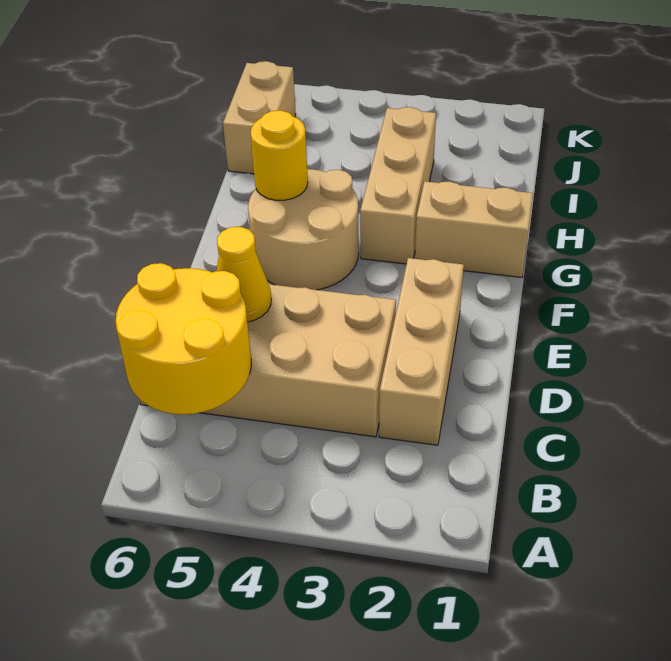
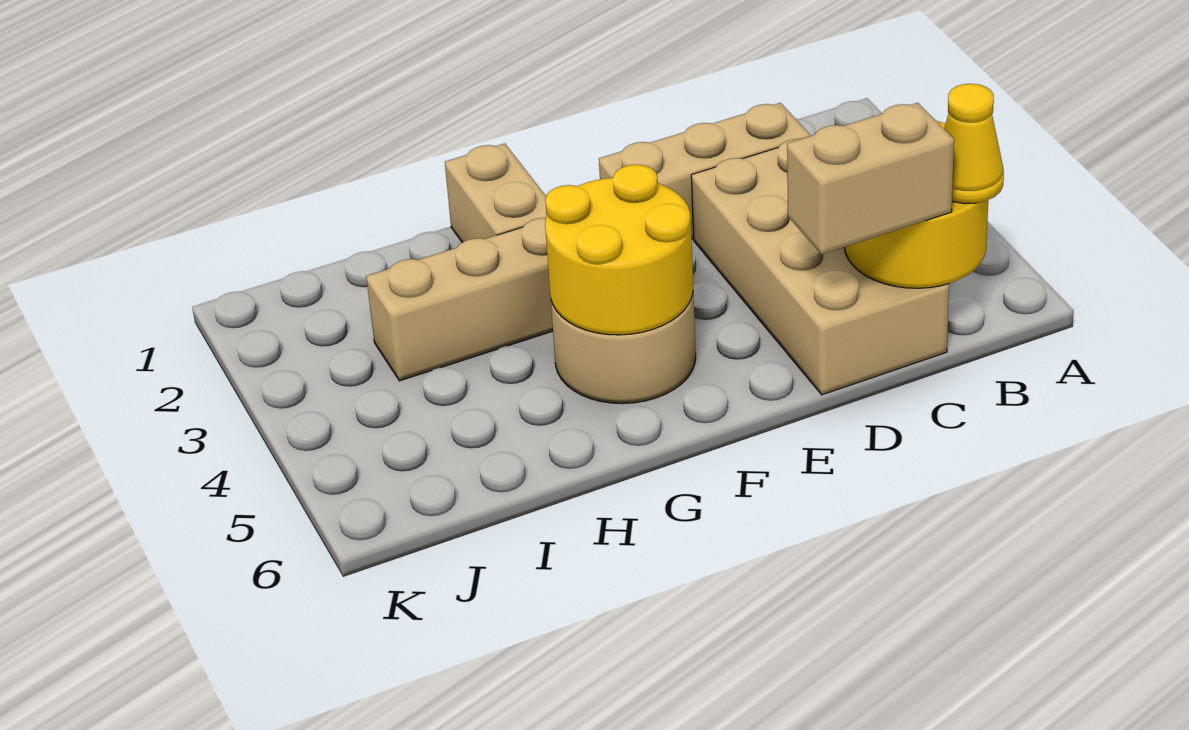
yellow 1x1 cone [217,227,271,322] -> yellow 1x1 cone moved to [944,84,1004,204]
yellow 1x1 round brick [251,110,308,200] -> yellow 2x2 round brick [545,164,693,335]
tan 1x2 brick [223,61,296,174] -> tan 1x2 brick moved to [787,103,954,254]

